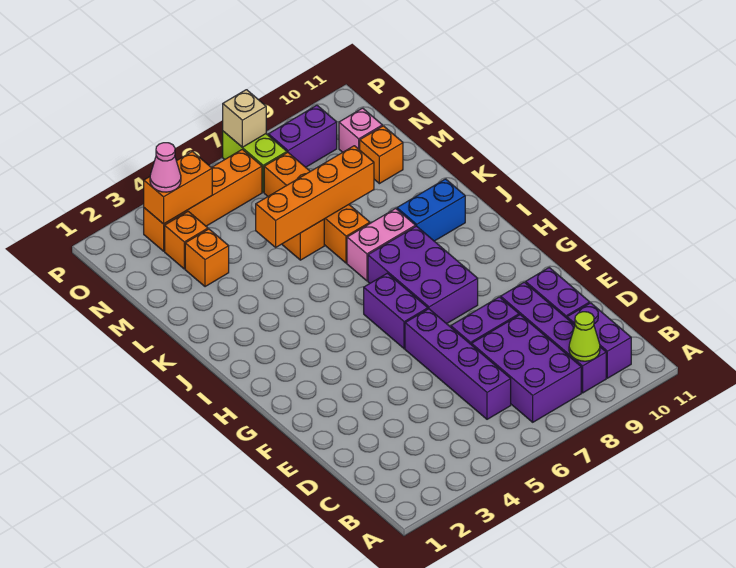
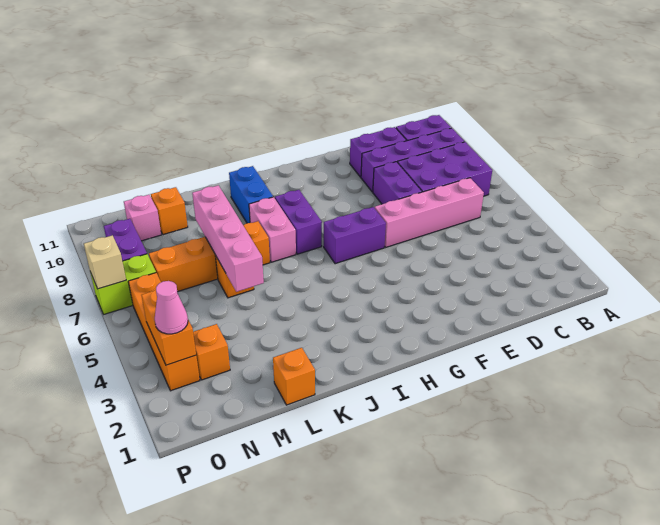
lime 1x1 cone [569,312,600,361] -> none
purple 1x4 brick [405,309,511,419] -> pink 1x4 brick [375,178,484,247]
purple 2x3 brick [368,226,478,324] -> purple 1x2 brick [275,190,322,254]
orange 1x4 brick [256,146,374,247] -> pink 1x4 brick [192,185,264,292]
orange 1x1 brick [185,229,229,287] -> orange 1x1 brick moved to [273,348,315,405]

